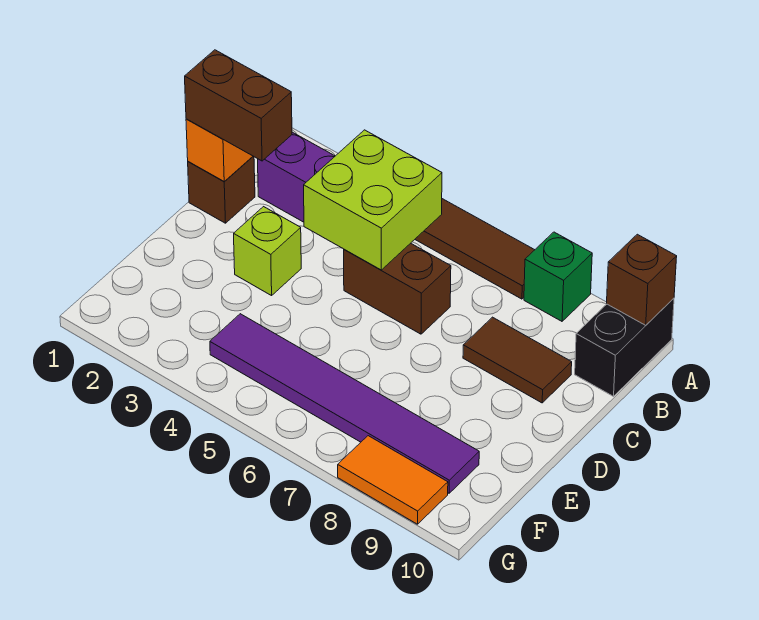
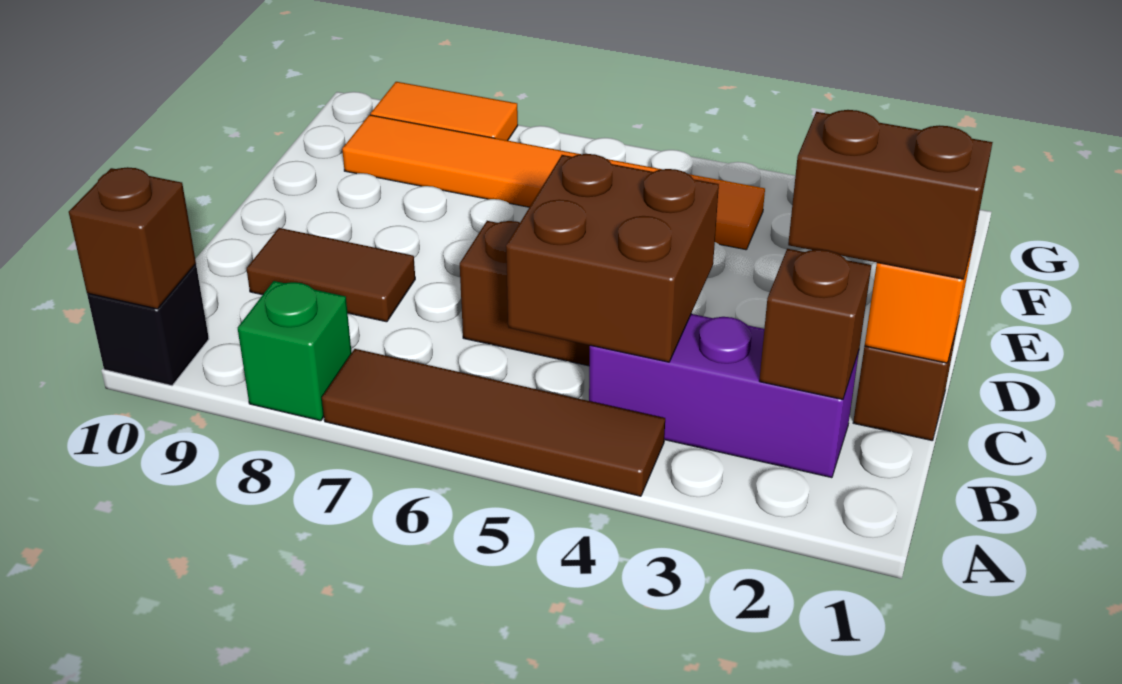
black 1x2 brick [575,298,674,396] -> black 1x1 brick [87,264,209,386]
none -> brown 1x1 brick [759,249,871,399]
lime 2x2 brick [304,130,442,270] -> brown 2x2 brick [506,154,719,362]
lime 1x1 brick [234,207,301,296] -> none
purple 1x6 tile [210,314,479,493] -> orange 1x6 tile [342,115,765,250]

